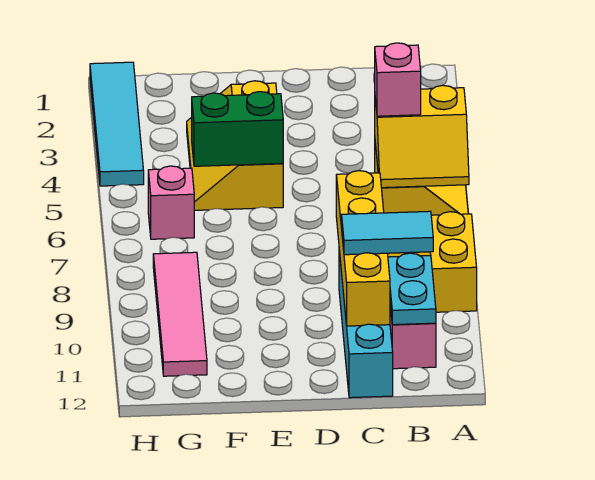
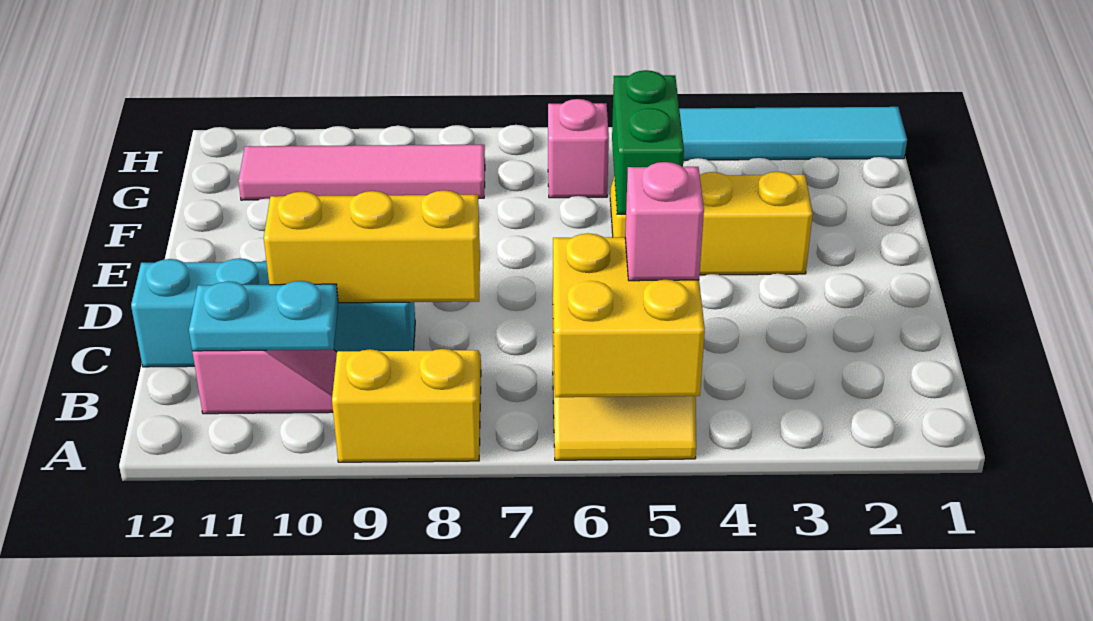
yellow 2x2 slope [375,85,469,188] -> yellow 2x2 brick [553,233,705,397]
cyan 1x2 tile [342,211,433,255] -> none
yellow 1x4 brick [336,171,390,326] -> yellow 1x3 brick [264,190,480,303]

